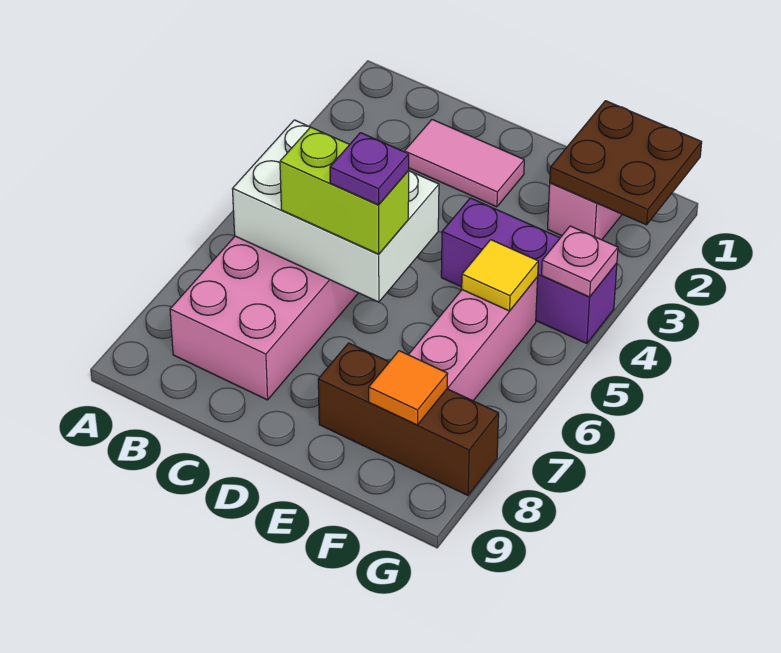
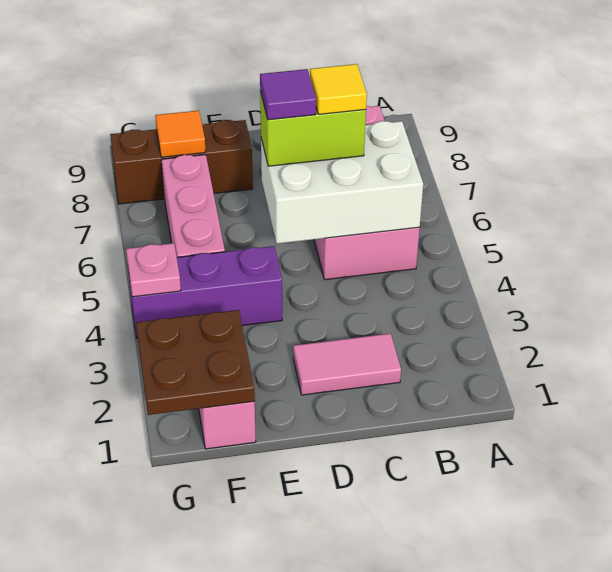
purple 1x1 plate [330,133,409,205] -> purple 1x1 tile [260,69,316,120]
yellow 1x1 tile [462,240,538,311] -> yellow 1x1 tile moved to [310,64,367,114]

